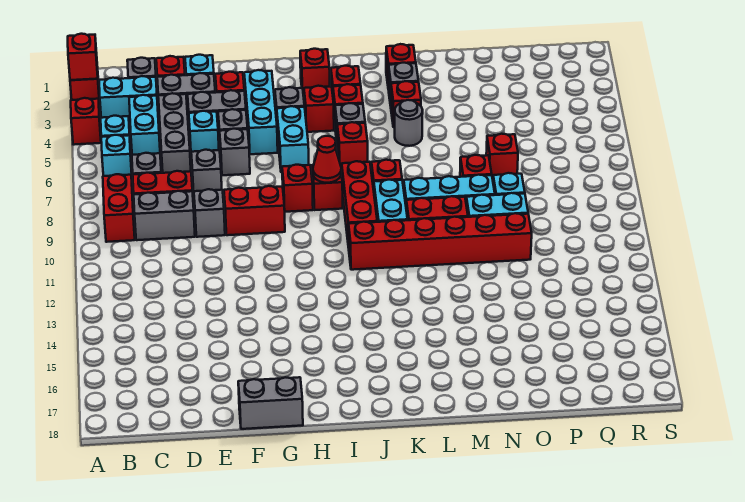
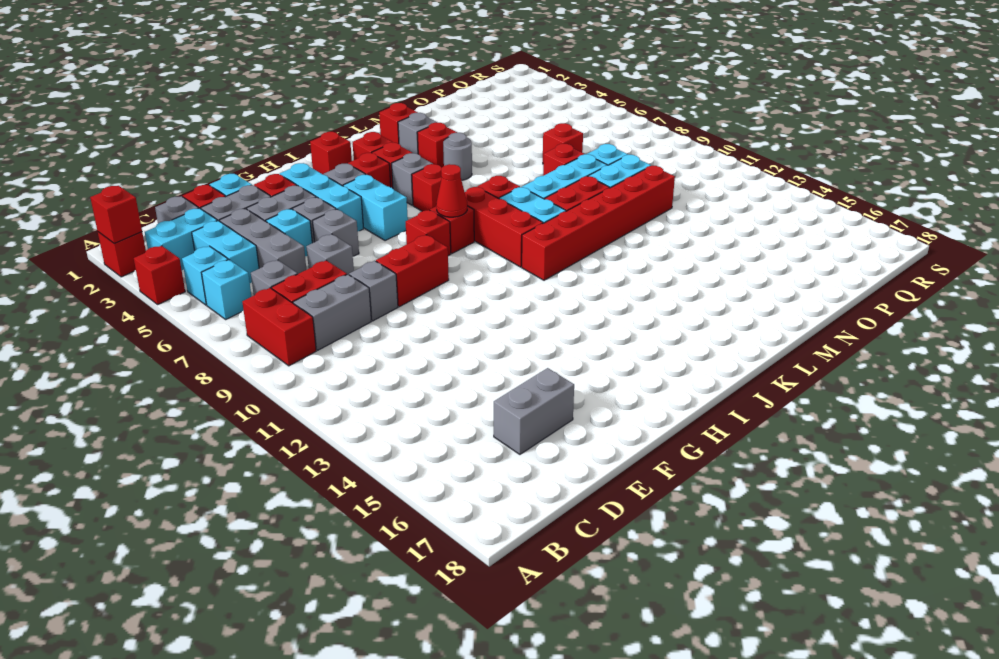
grey 1x2 brick [238,377,303,429] -> grey 1x2 brick moved to [494,368,574,454]

